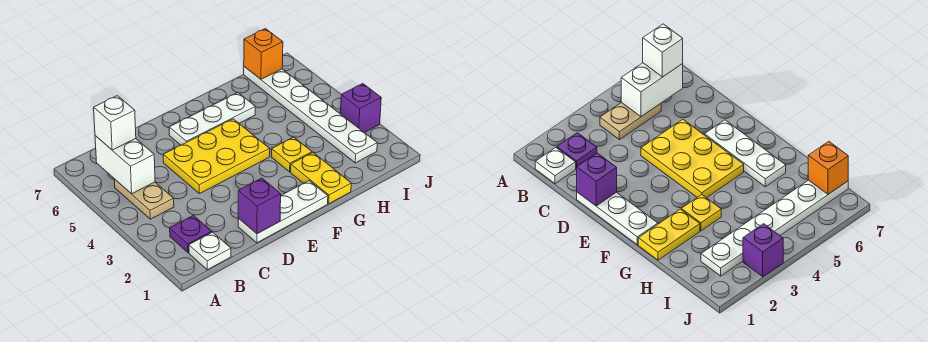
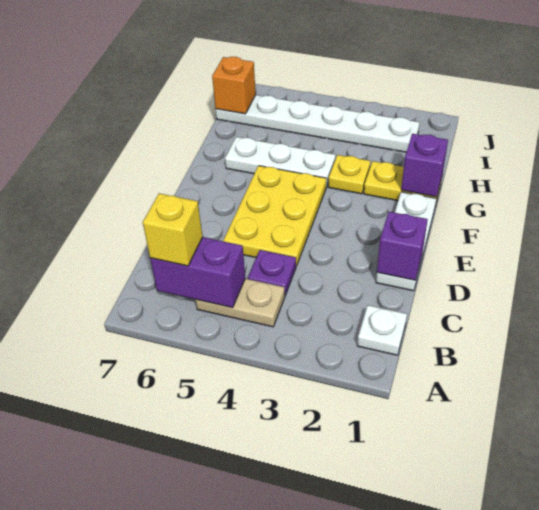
purple 1x1 plate [170,216,212,253] -> purple 1x1 plate moved to [248,250,296,295]
white 1x2 brick [95,136,155,194] -> purple 1x2 brick [150,237,245,308]
white 1x1 brick [94,96,136,150] -> yellow 1x1 brick [143,193,203,266]
white 1x3 plate [169,93,255,145] -> white 1x3 plate turned to [225,137,336,187]
purple 1x1 brick [340,84,381,133] -> purple 1x1 brick moved to [401,134,448,197]

